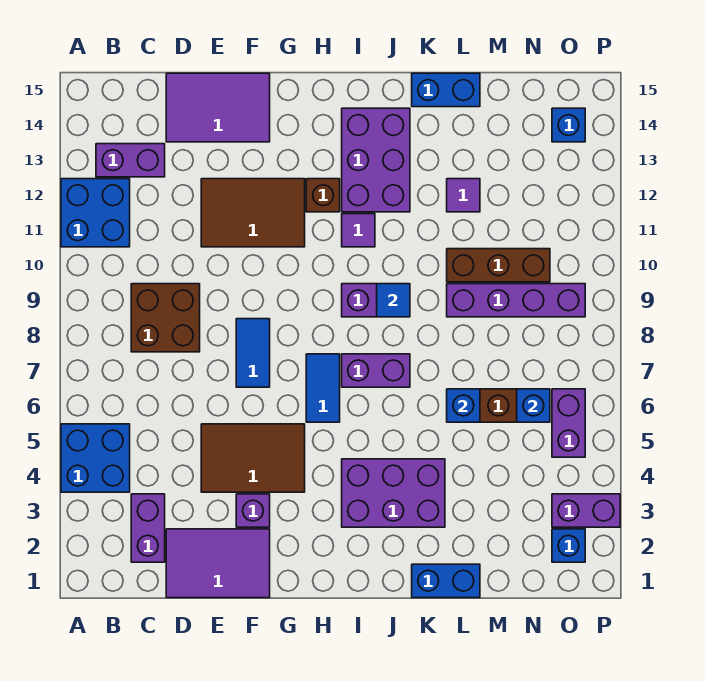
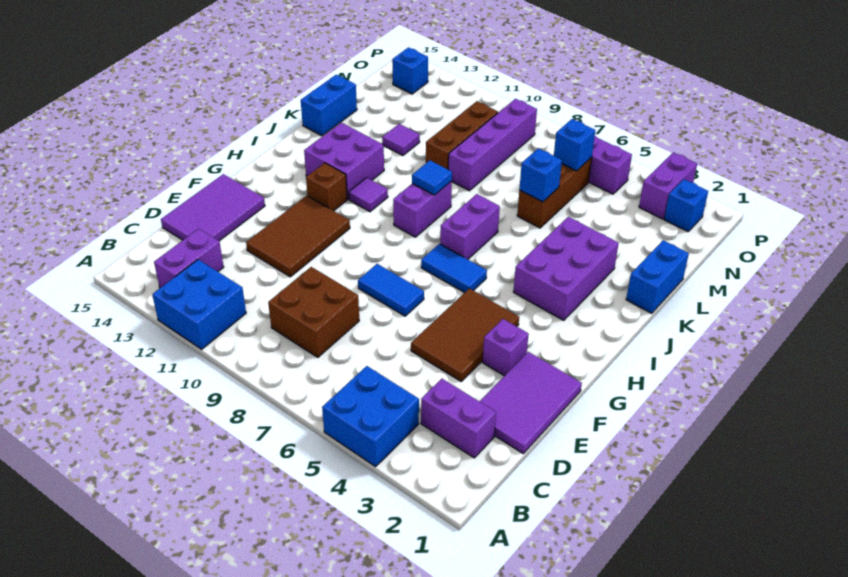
purple 2x3 brick [342,108,410,212] -> purple 2x2 brick [304,123,384,199]

